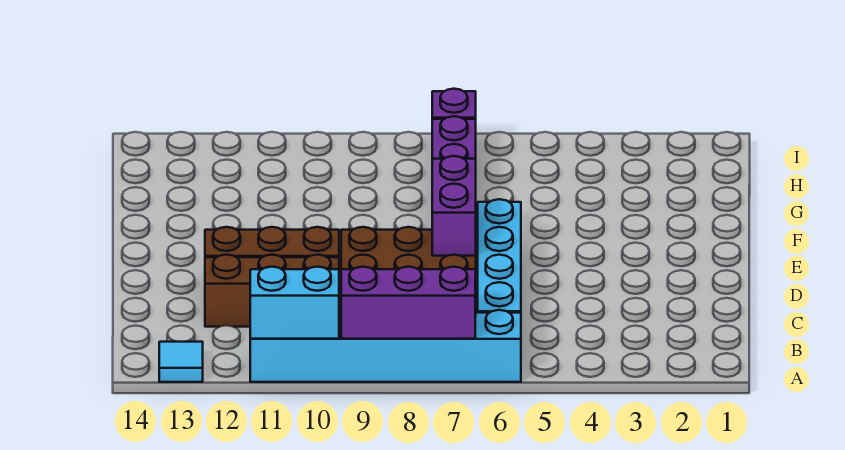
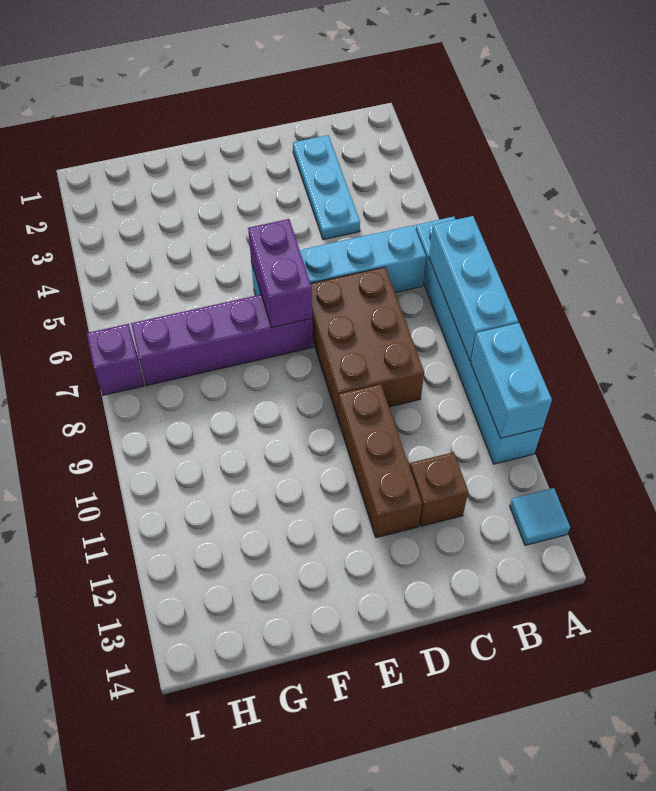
purple 1x3 brick [341,267,476,339] -> cyan 1x3 brick [429,216,518,361]
none -> cyan 1x3 plate [293,135,360,240]
brown 1x3 brick [205,255,339,327] -> brown 1x1 brick [410,452,468,526]
purple 1x2 brick [432,156,476,256] -> purple 1x2 brick turned to [248,219,312,328]

